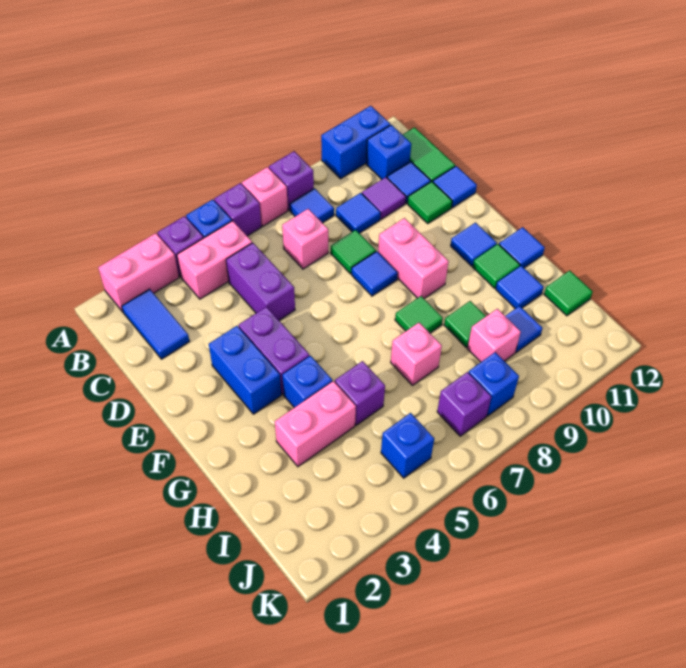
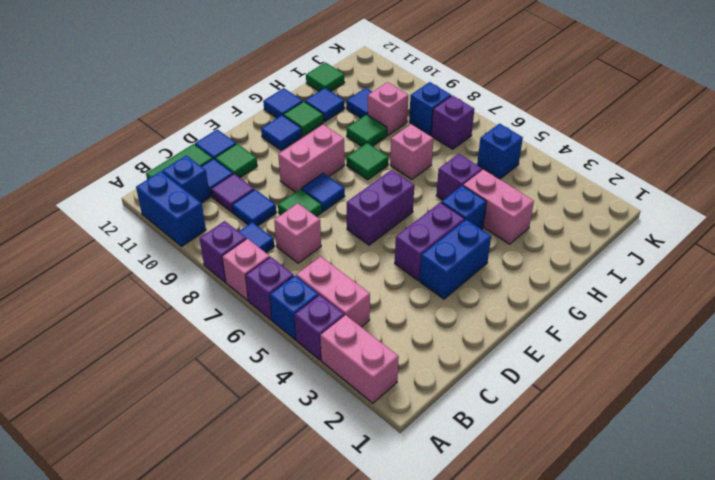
blue 1x2 tile [122,289,190,359] -> none
purple 1x2 brick [226,243,295,320] -> purple 1x2 brick moved to [347,170,414,245]

